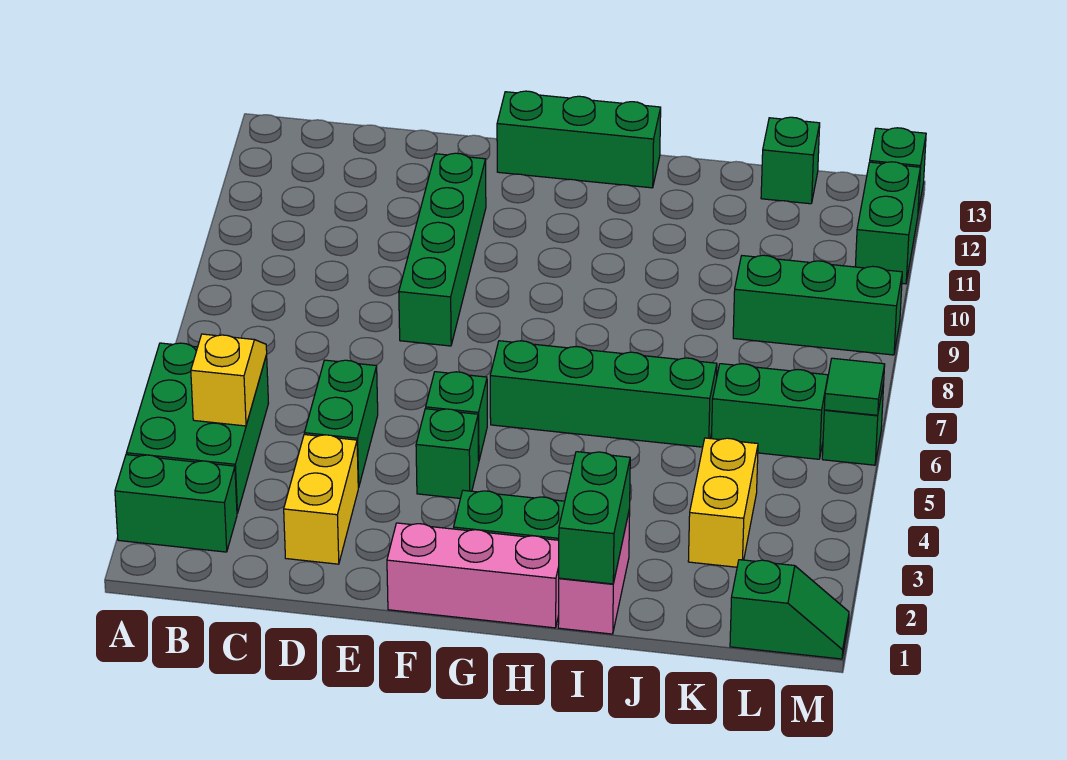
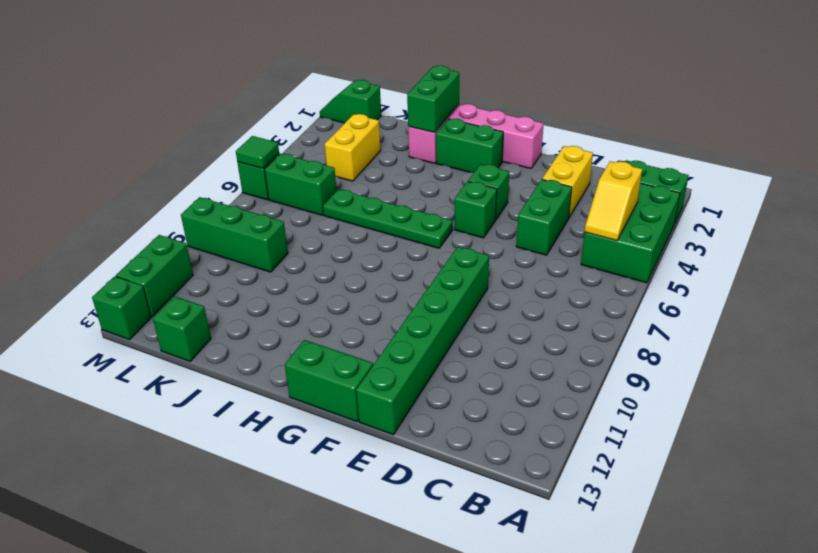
green 1x4 brick [399,153,486,346] -> green 1x6 brick [356,247,489,435]
green 1x3 brick [497,91,661,188] -> green 1x2 brick [285,340,373,422]
green 1x4 brick [490,341,717,447] -> green 1x4 plate [323,189,453,248]

